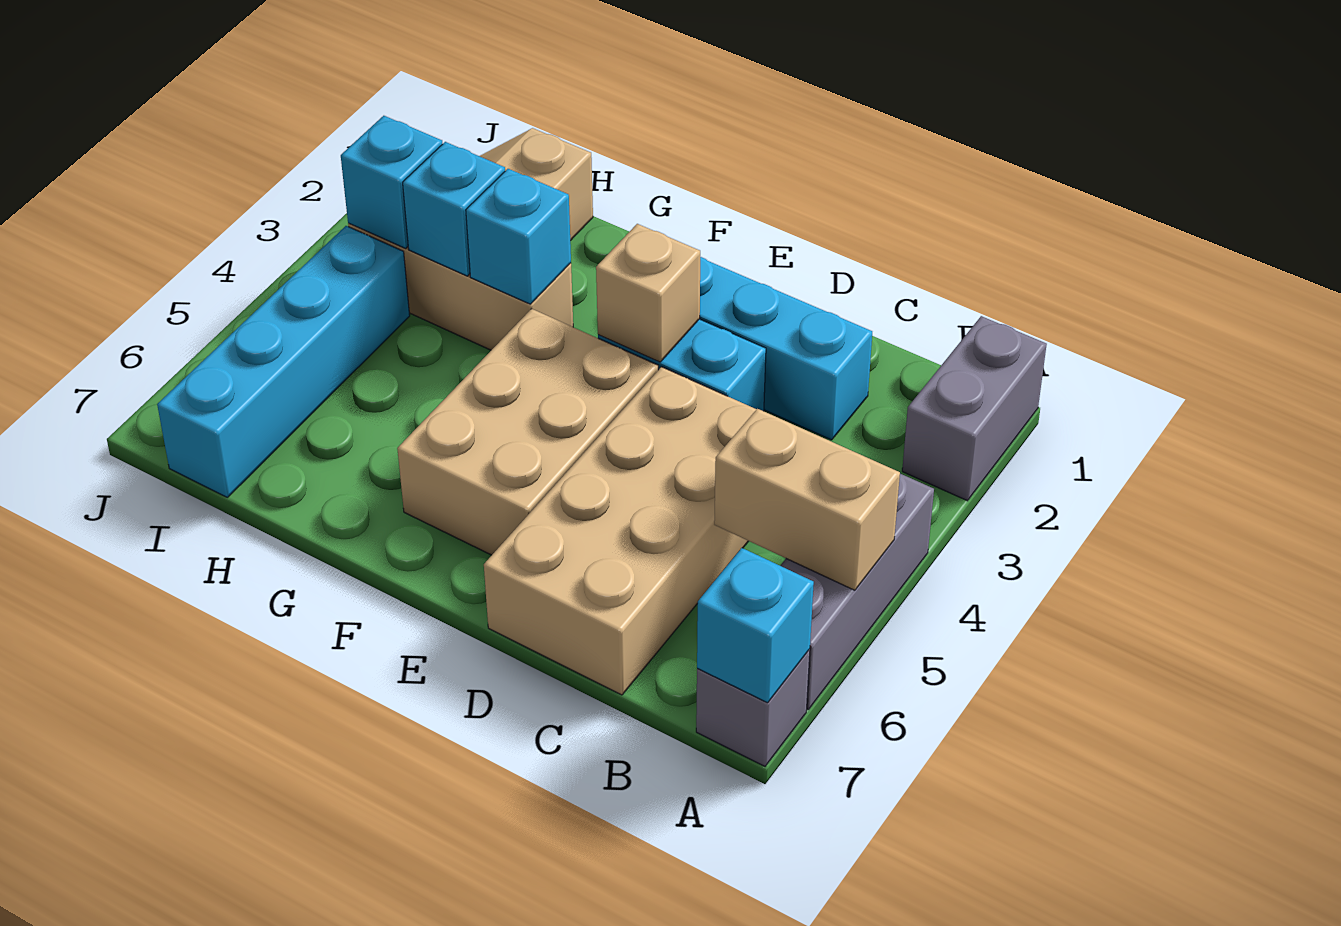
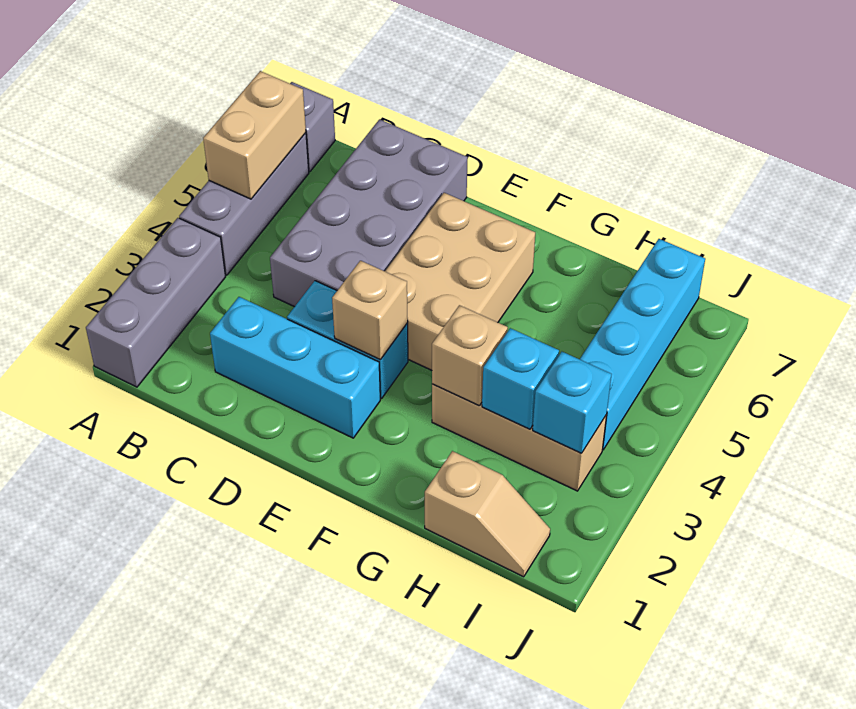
grey 1x2 brick [902,316,1047,501] -> grey 1x3 brick [86,218,226,387]
tan 1x2 brick [714,409,900,590] -> tan 1x2 brick turned to [203,71,306,199]
cyan 1x1 brick [697,548,814,703] -> none
tan 2x4 brick [484,367,757,695] -> grey 2x4 brick [270,119,468,307]
cyan 1x1 brick [466,169,571,304] -> tan 1x1 brick [432,305,508,405]

